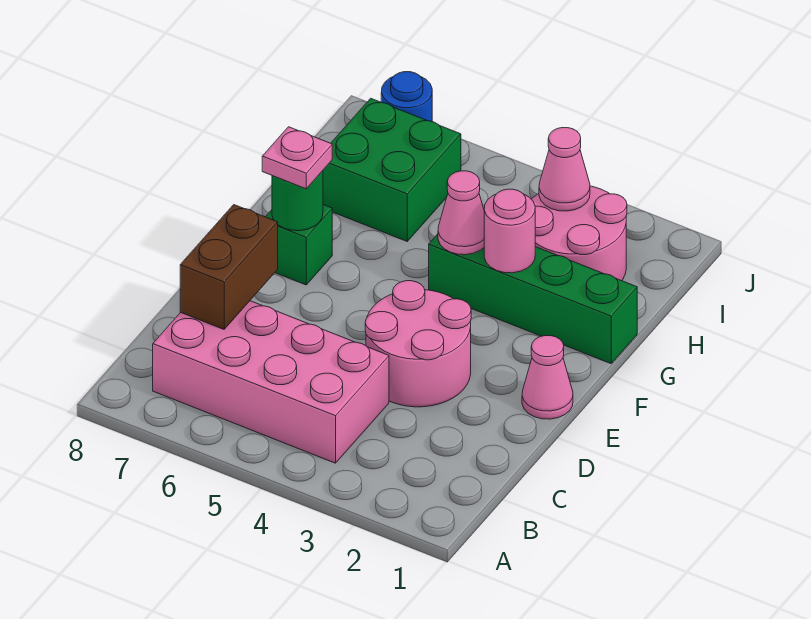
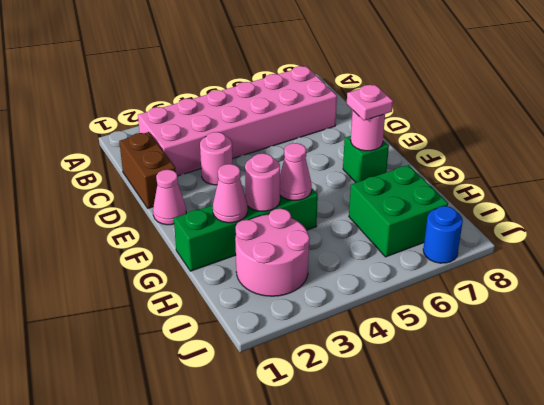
pink 2x4 brick [153,301,389,463] -> pink 2x6 brick [138,66,337,176]
brown 1x2 brick [180,205,278,329] -> brown 1x2 brick moved to [119,132,176,208]
pink 2x2 round brick [365,281,471,407] -> pink 1x1 round brick [200,132,232,185]
green 1x1 round brick [272,171,323,231] -> pink 1x1 round brick [351,110,385,151]
pink 1x1 cone [539,128,590,211] -> pink 1x1 cone moved to [213,164,248,223]

